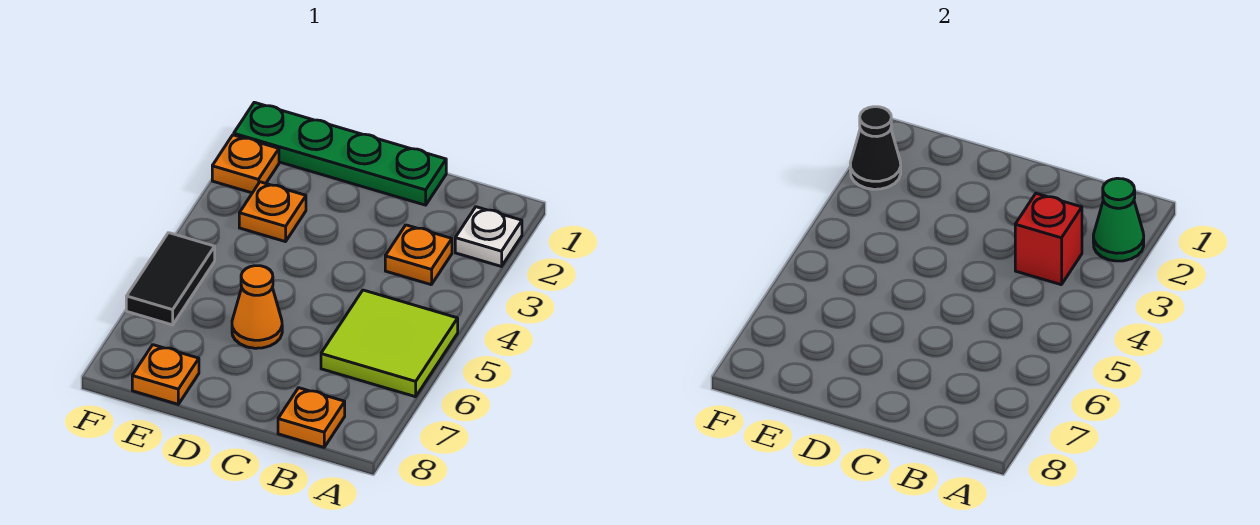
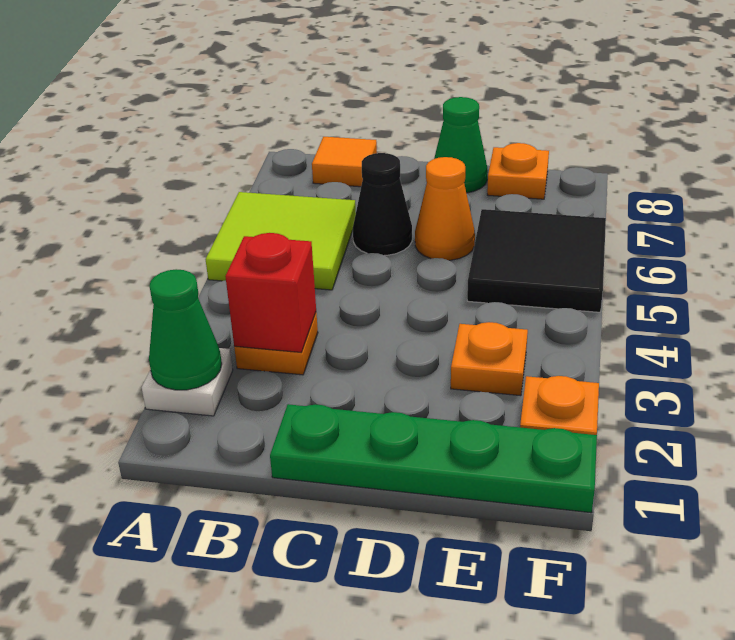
orange 1x1 plate [278,388,345,447] -> orange 1x1 tile [312,137,377,187]
none -> green 1x1 cone [434,97,488,193]
black 1x1 cone [850,107,901,189] -> black 1x1 cone moved to [353,153,412,255]
black 1x2 tile [126,233,215,325] -> black 2x2 tile [467,209,606,312]

